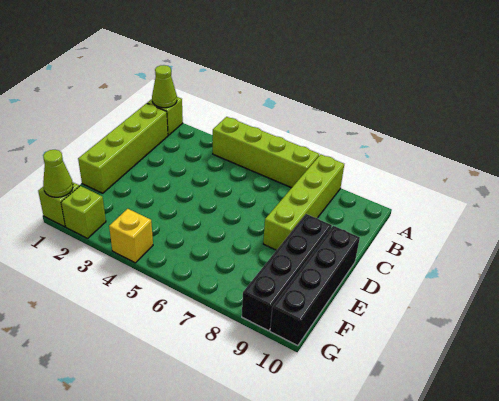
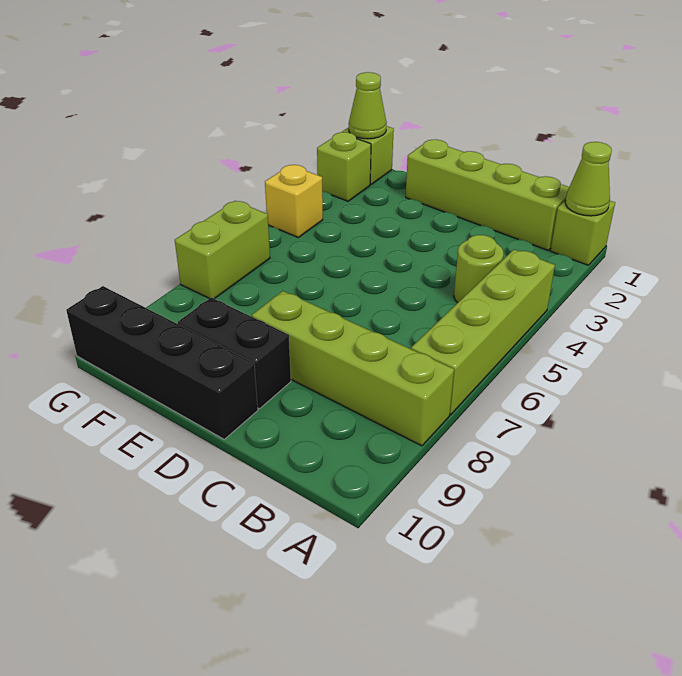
none -> lime 1x1 round brick [454,235,503,303]
black 1x4 brick [242,214,332,331] -> black 1x2 brick [178,297,291,409]
none -> lime 1x2 brick [175,201,270,299]

